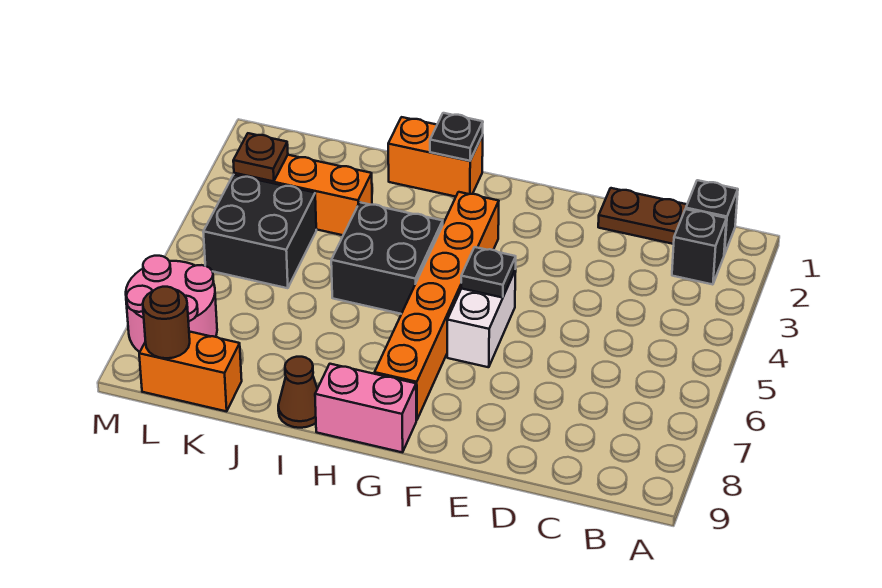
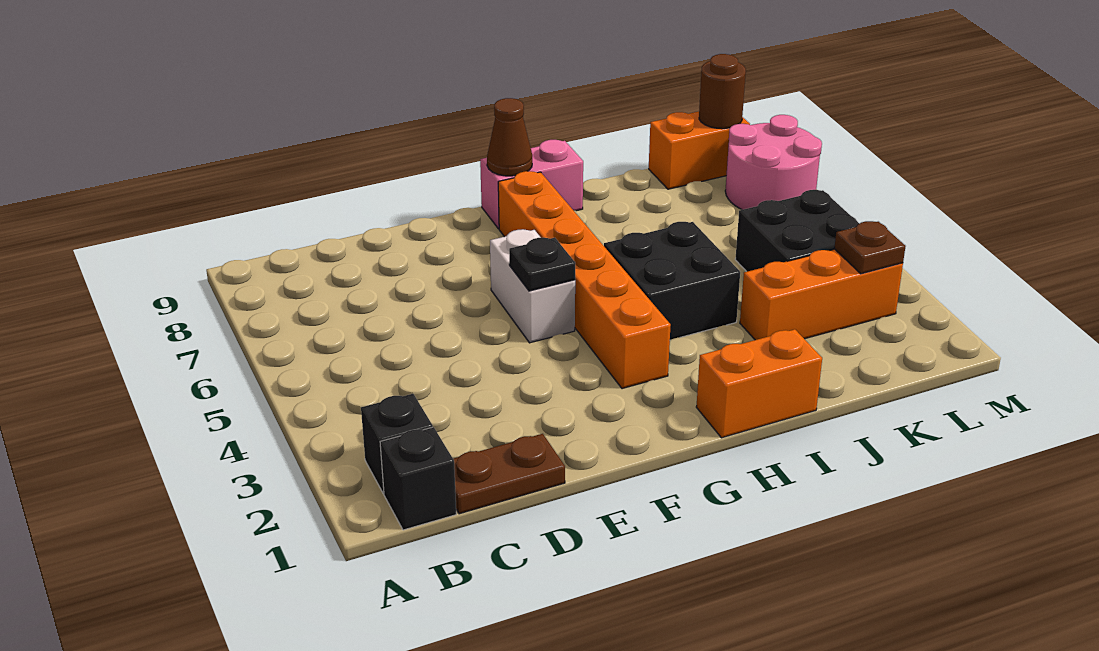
black 1x1 plate [430,113,483,161] -> none
brown 1x1 cone [278,357,317,428] -> brown 1x1 cone moved to [487,98,532,176]

